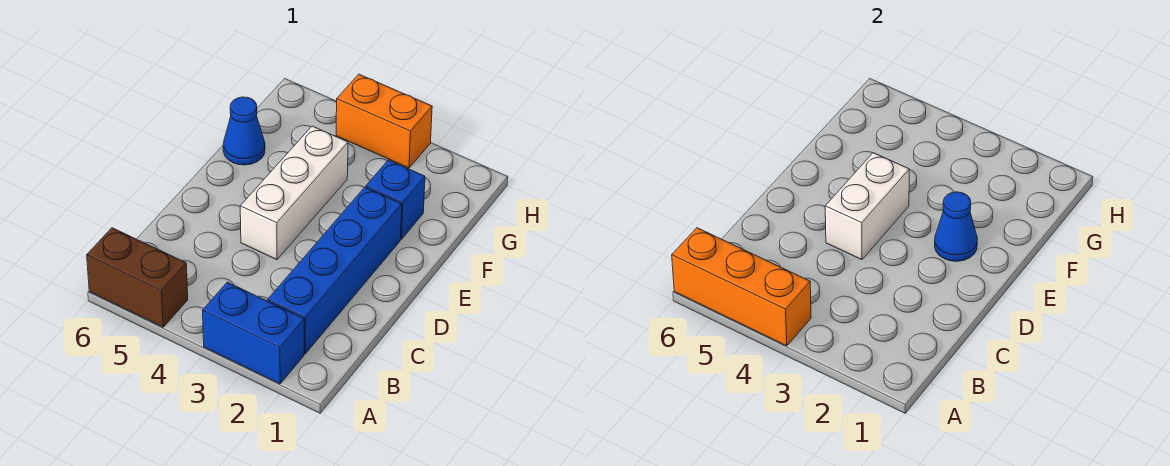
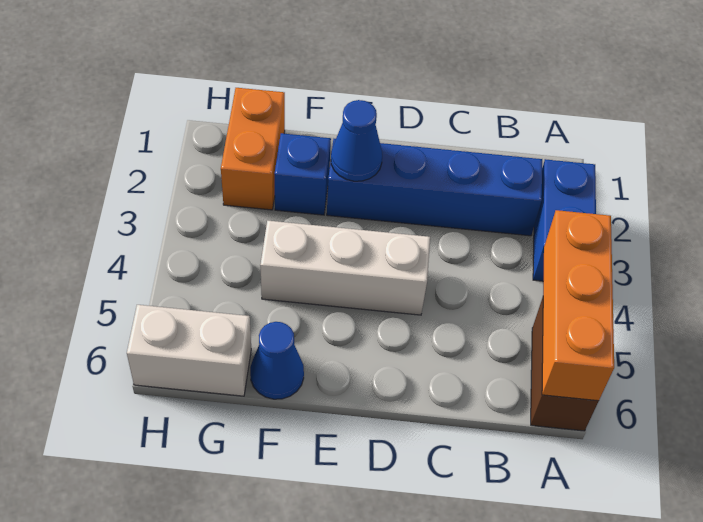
white 1x2 brick [825,153,909,260] -> white 1x2 brick moved to [127,305,251,396]
orange 1x2 brick [336,74,432,168] -> orange 1x2 brick moved to [221,88,285,210]

